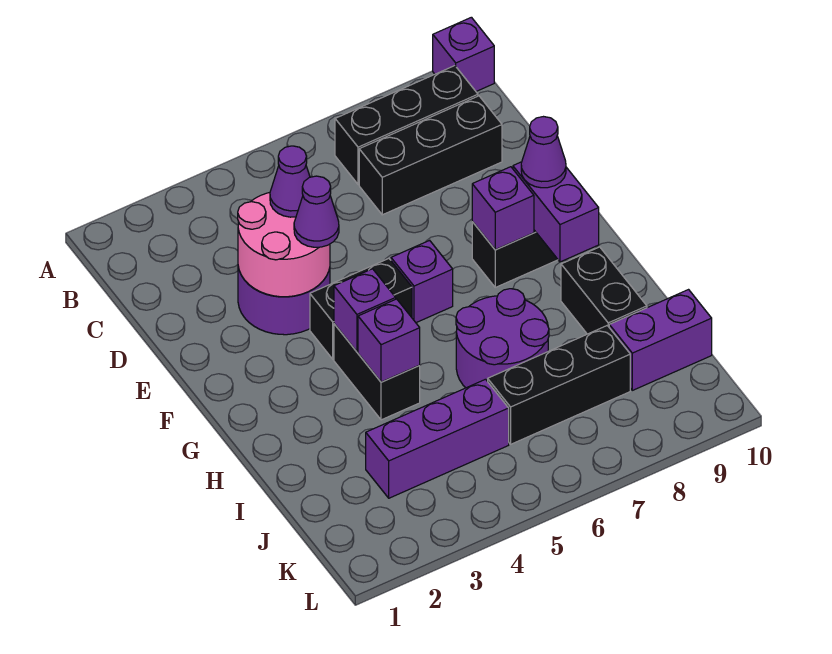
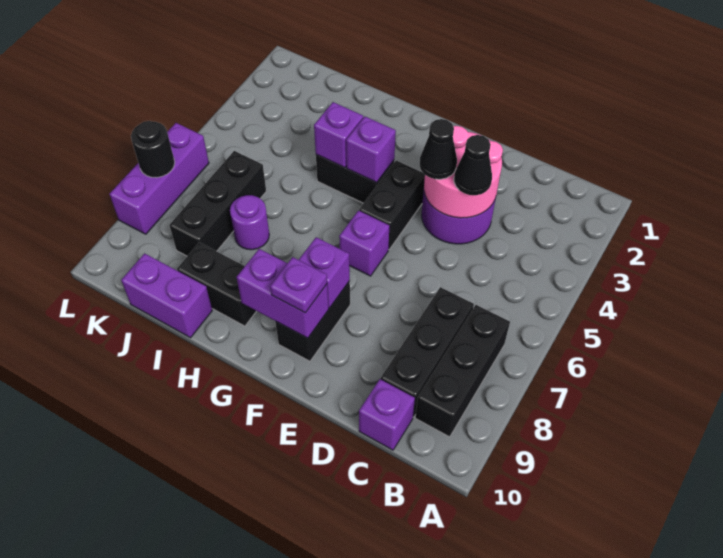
purple 1x1 brick [433,17,494,91] -> purple 1x1 brick moved to [359,379,415,450]
purple 1x1 cone [270,146,310,217] -> black 1x1 cone [454,135,492,195]
purple 1x1 cone [294,176,339,247] -> black 1x1 cone [420,119,457,179]
purple 1x1 cone [521,117,566,188] -> purple 1x1 plate [270,257,327,313]
purple 2x2 round brick [456,289,549,388] -> purple 1x1 round brick [230,195,269,250]
purple 1x3 brick [366,379,509,498] -> purple 1x3 brick moved to [110,123,209,234]
purple 1x2 brick [609,290,712,390] -> purple 1x2 brick turned to [121,253,212,338]
none -> black 1x1 round brick [131,121,175,178]

